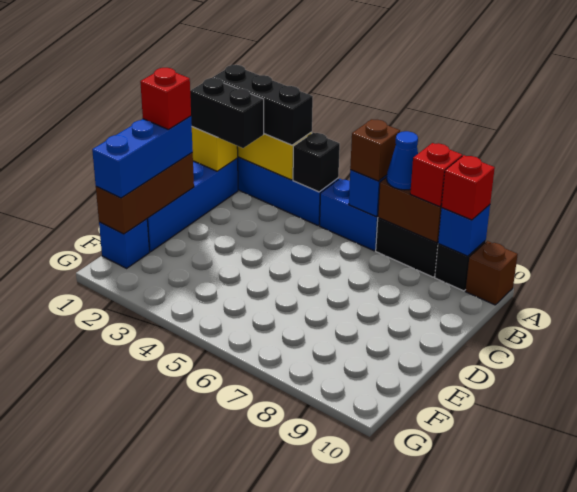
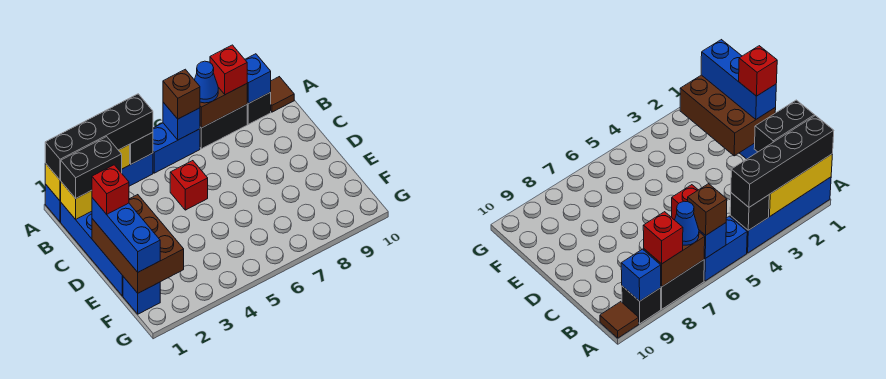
black 1x3 brick [213,65,313,145] -> black 1x4 brick [45,94,153,180]
red 1x1 brick [441,155,495,220] -> red 1x1 brick moved to [170,161,208,210]
brown 1x1 brick [466,241,518,305] -> brown 1x1 tile [271,77,294,112]
brown 1x3 brick [96,153,194,234] -> brown 2x3 brick [92,195,184,293]

